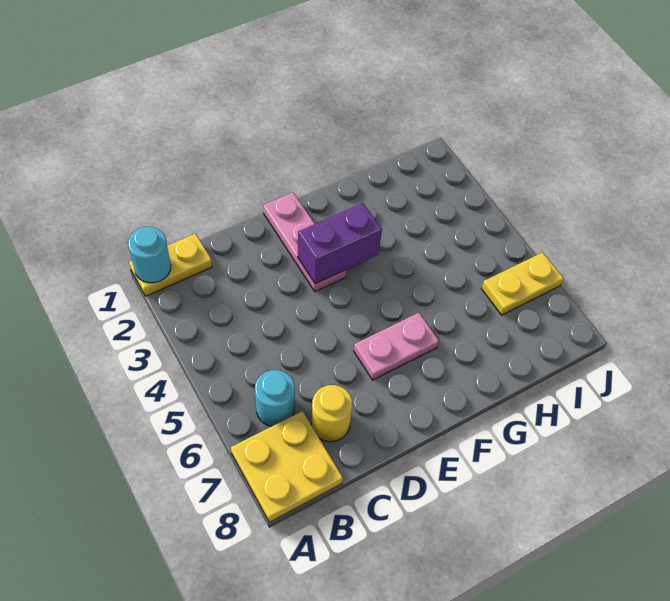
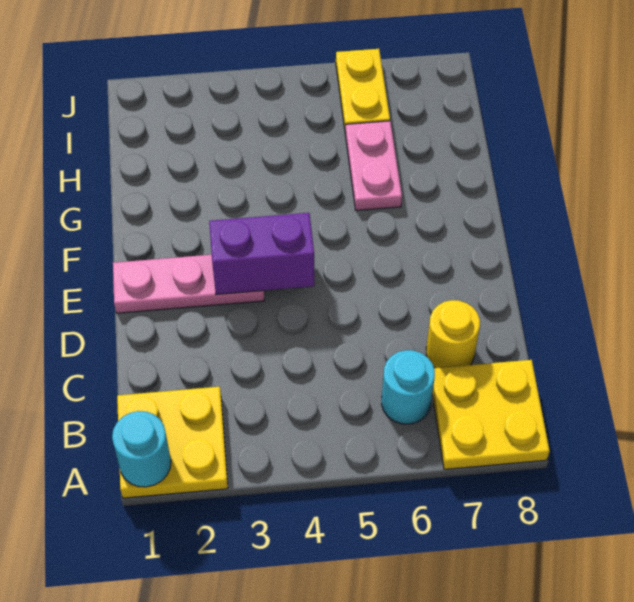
yellow 1x2 plate [129,234,212,296] -> yellow 2x2 plate [117,387,228,498]
purple 1x2 brick [298,203,382,284] -> purple 1x2 brick turned to [209,213,314,294]
pink 1x2 plate [354,313,439,380] -> pink 1x2 plate moved to [345,121,402,211]

